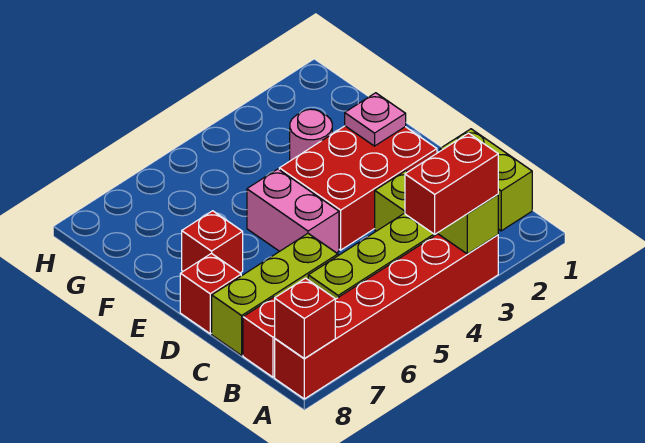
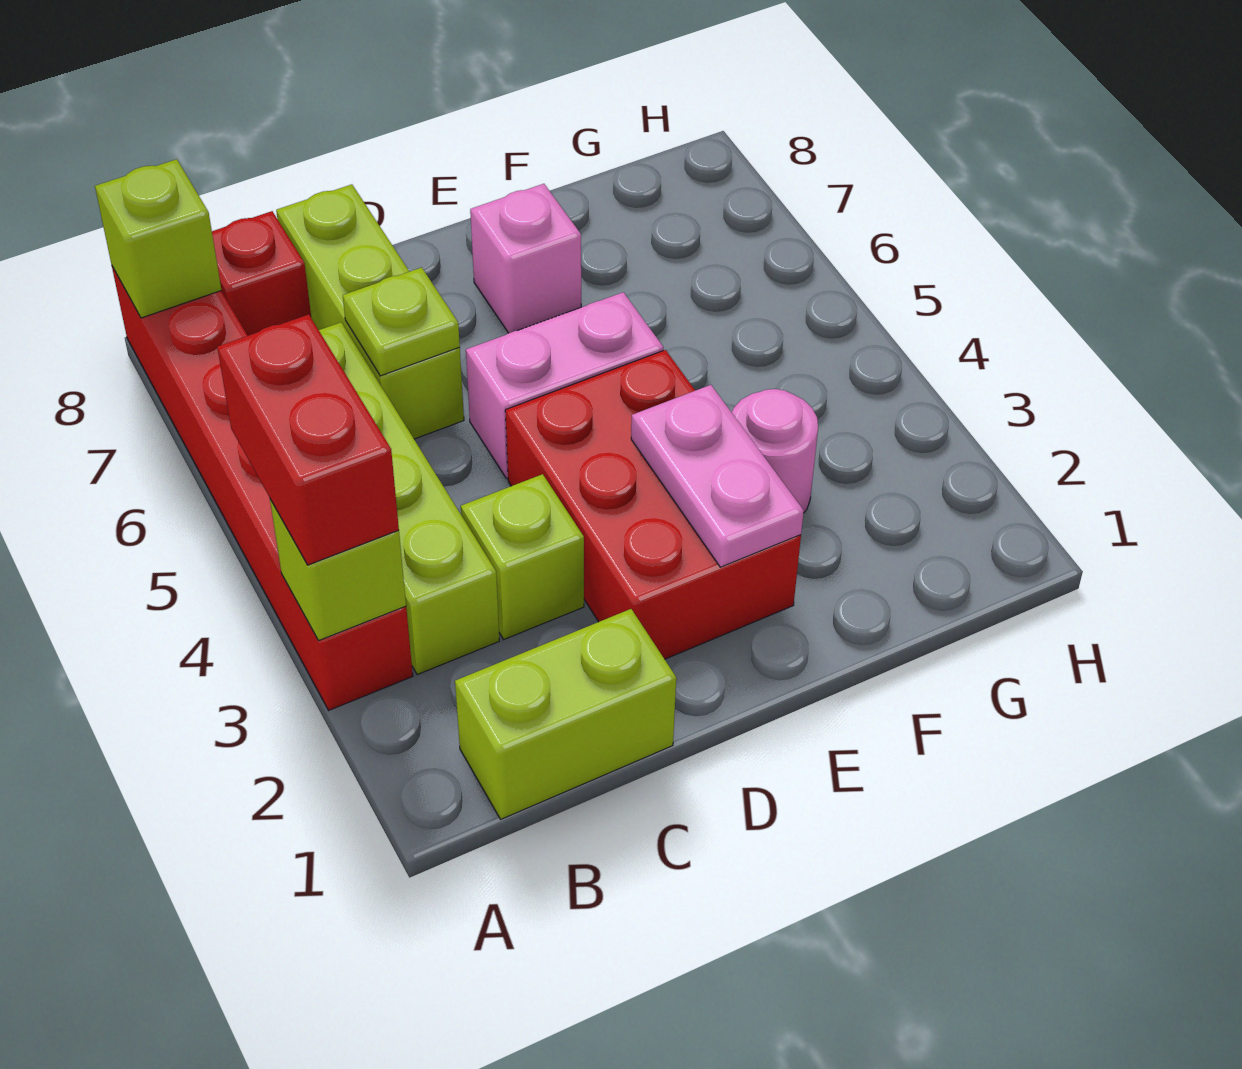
red 1x1 brick [275,278,335,358] -> lime 1x1 brick [95,159,221,318]
none -> lime 1x1 plate [343,267,460,376]
red 1x1 brick [180,253,241,334] -> none
pink 1x1 plate [345,93,406,146] -> pink 1x2 plate [631,385,804,567]
red 1x1 brick [182,211,243,273] -> pink 1x1 brick [470,184,581,333]

